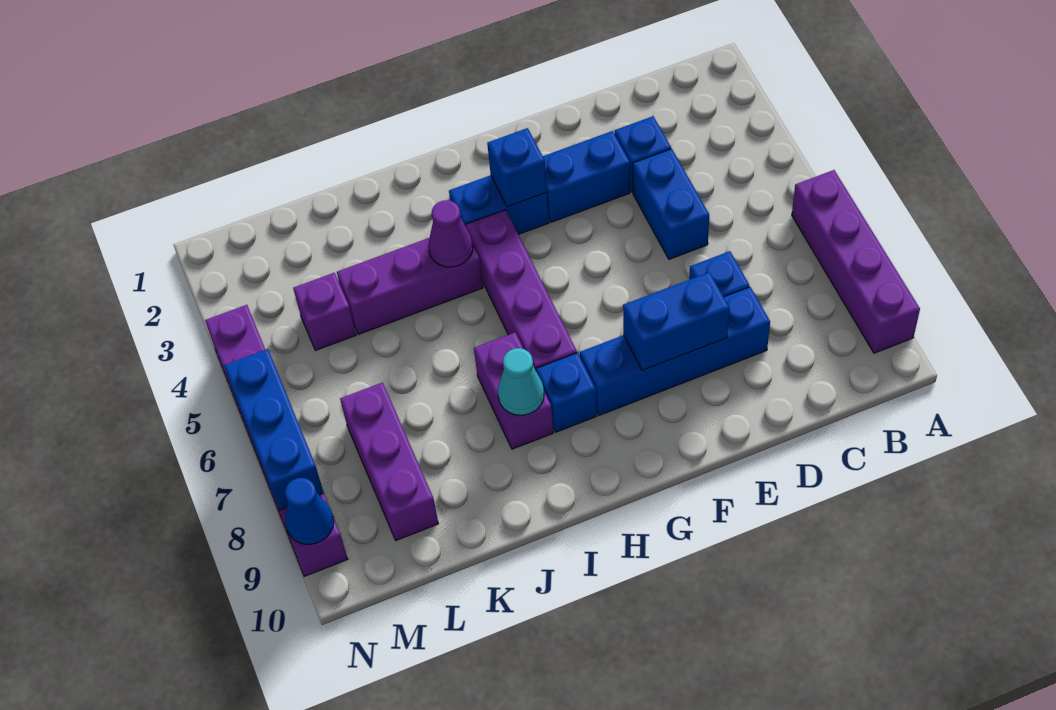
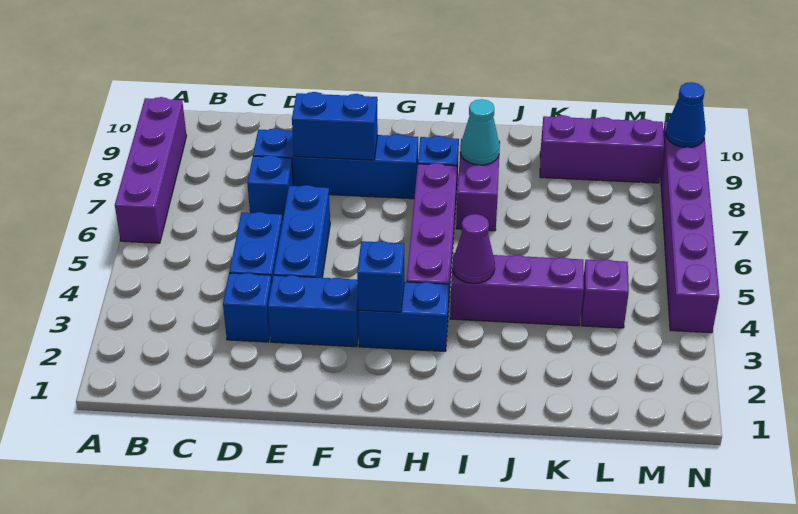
purple 1x3 brick [340,382,438,540] -> purple 1x3 brick turned to [540,115,664,183]
blue 1x3 brick [224,349,324,510] -> blue 1x3 brick moved to [274,185,330,278]

